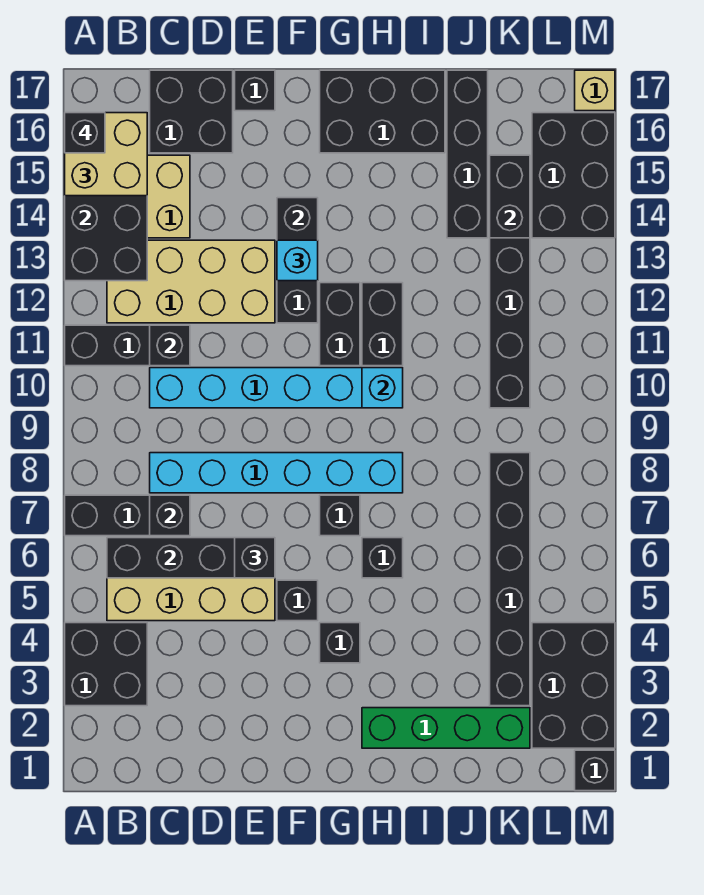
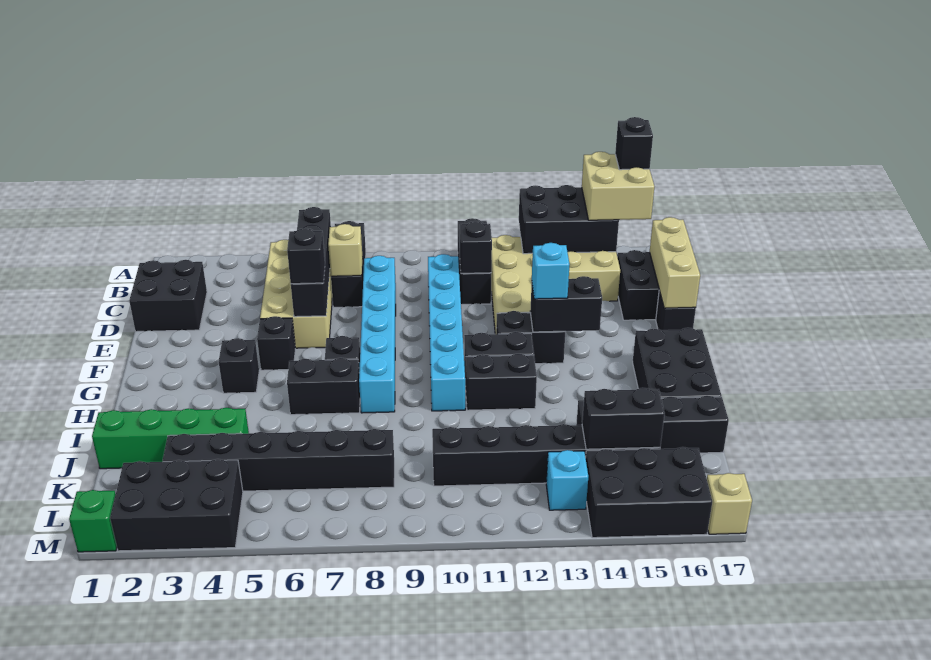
black 2x2 brick [65,623,147,706] -> black 2x2 brick moved to [129,260,207,332]
black 1x1 brick [150,495,190,536] -> tan 1x1 brick [328,224,363,276]
none -> tan 1x3 brick [650,217,700,308]
green 1x4 brick [362,708,530,748] -> green 1x4 brick turned to [92,408,249,469]
black 1x1 brick [362,538,403,578] -> black 1x2 brick [287,358,360,415]
cyan 1x1 brick [362,368,403,408] -> cyan 1x1 brick moved to [546,450,588,510]
black 1x1 brick [575,750,615,791] -> green 1x1 brick [69,490,117,552]

